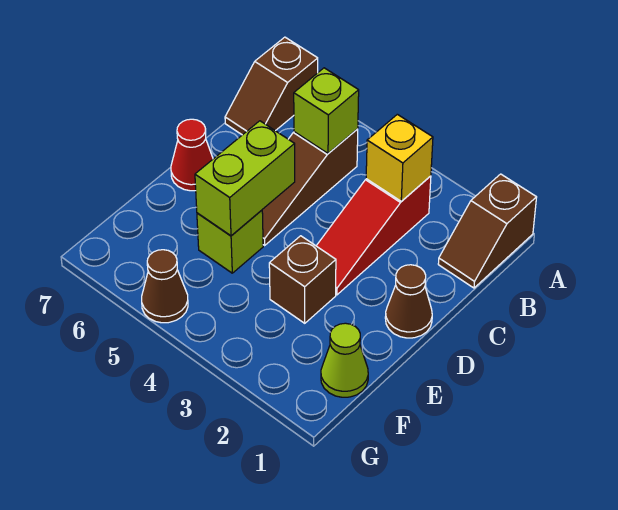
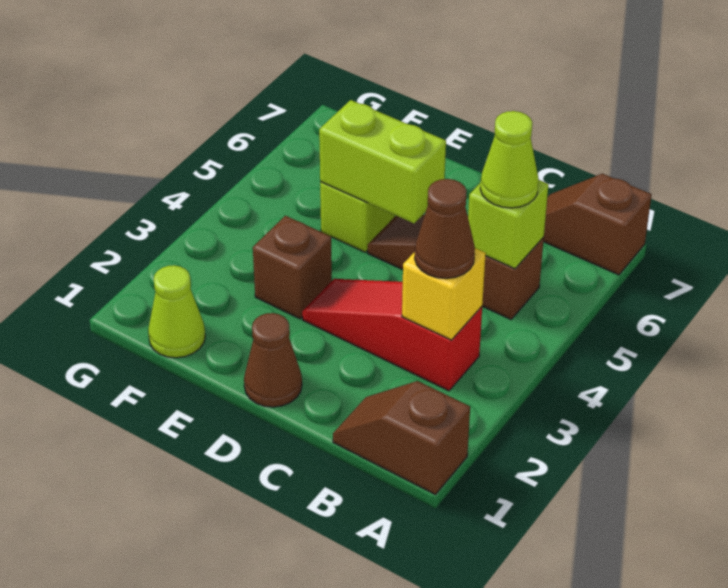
none -> lime 1x1 cone [480,111,539,208]
red 1x1 cone [171,119,213,191] -> none
brown 1x1 cone [142,250,188,323] -> brown 1x1 cone moved to [415,179,475,279]

